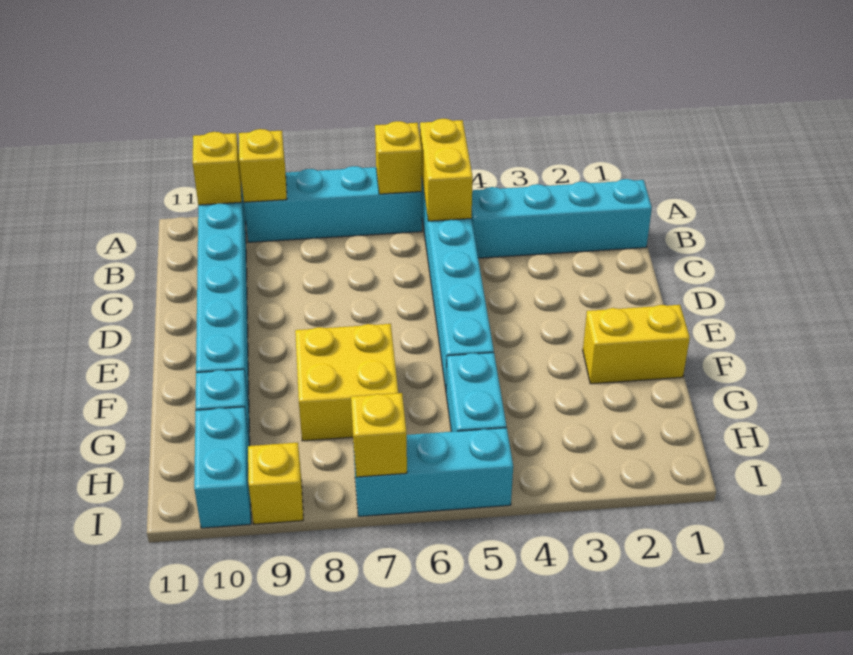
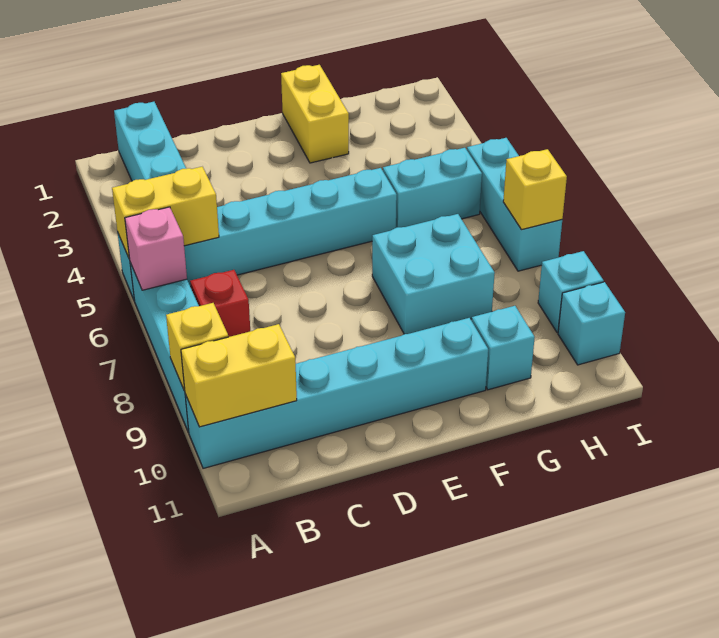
yellow 1x1 brick [375,121,422,194] -> pink 1x1 brick [125,207,187,290]
yellow 1x1 brick [193,132,242,205] -> yellow 1x2 brick [181,324,297,427]
none -> red 1x1 brick [190,270,250,337]
yellow 2x2 brick [295,324,398,441] -> cyan 2x2 brick [372,214,495,334]
cyan 1x2 brick [194,407,251,528] -> cyan 1x1 brick [558,282,625,365]
yellow 1x1 brick [248,443,303,524] -> cyan 1x1 brick [538,251,604,333]

